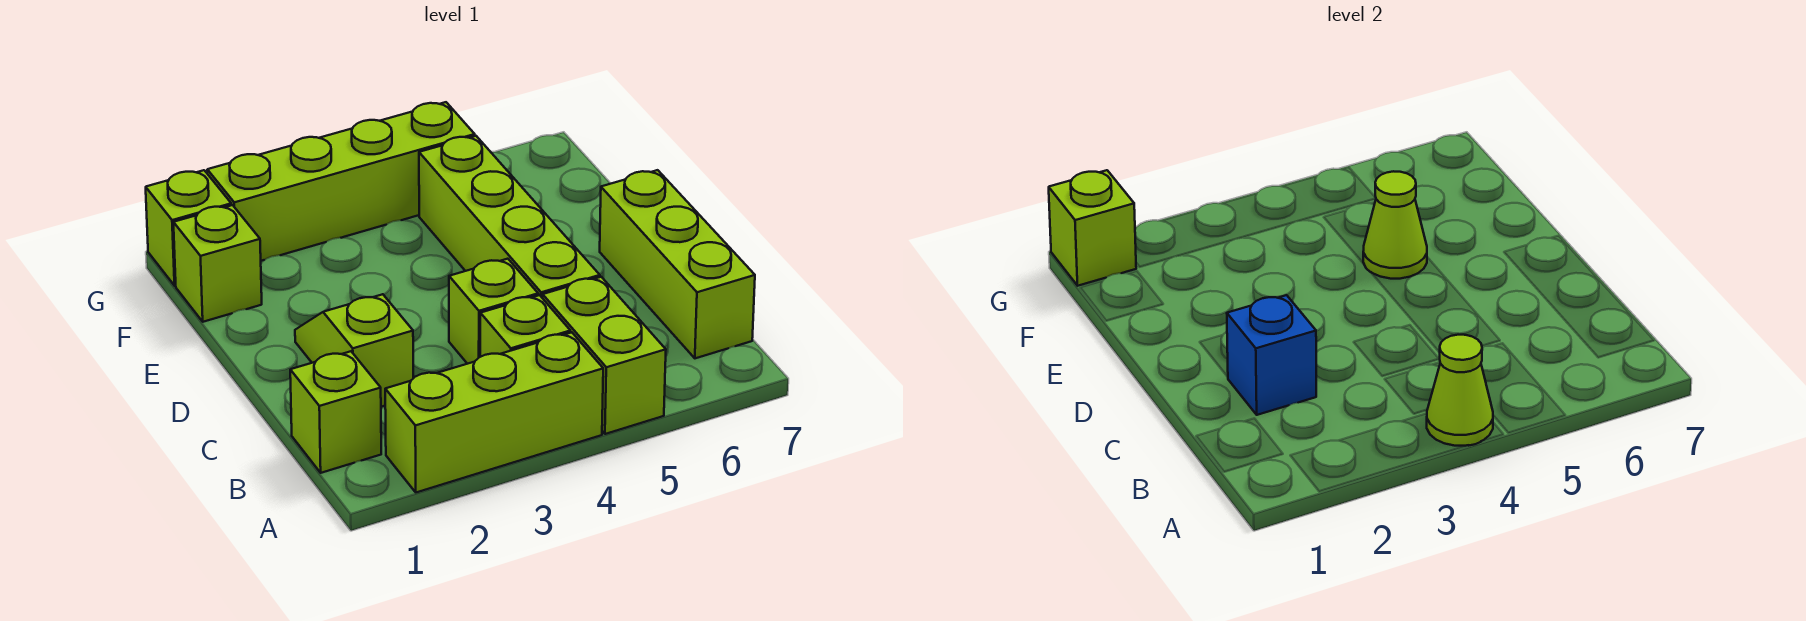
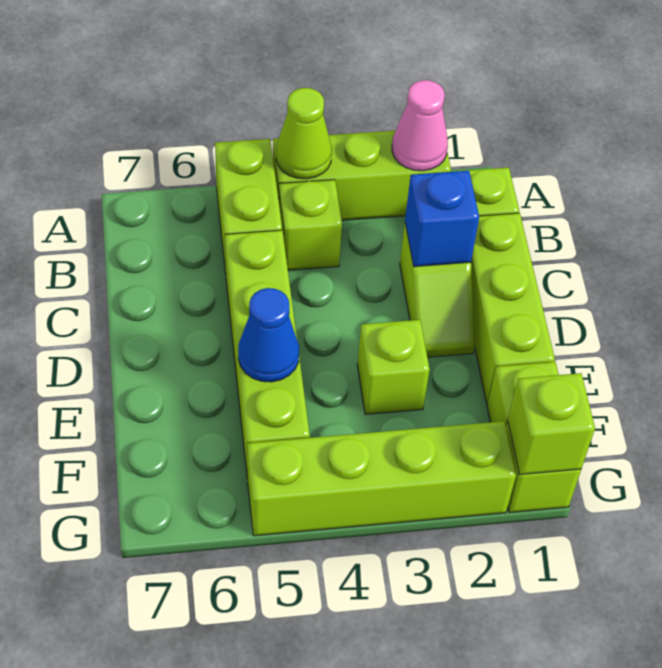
none -> pink 1x1 cone [392,80,448,171]
lime 1x3 brick [600,170,755,358] -> lime 1x3 brick moved to [471,213,555,404]
lime 1x1 brick [449,259,538,364] -> lime 1x1 brick moved to [357,320,430,414]
lime 1x1 cone [1363,171,1427,279] -> blue 1x1 cone [238,288,299,382]

